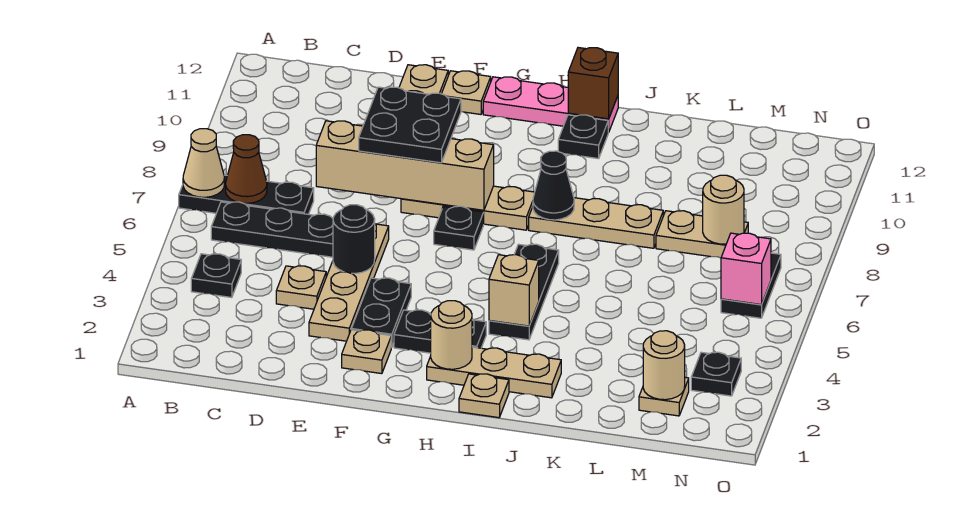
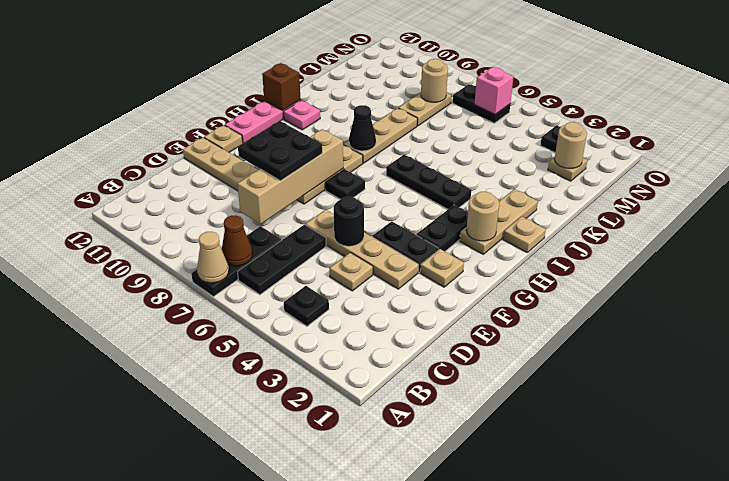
tan 1x1 brick [489,255,539,326] -> none
black 1x1 plate [558,115,609,159] -> pink 1x1 plate [283,100,320,130]

